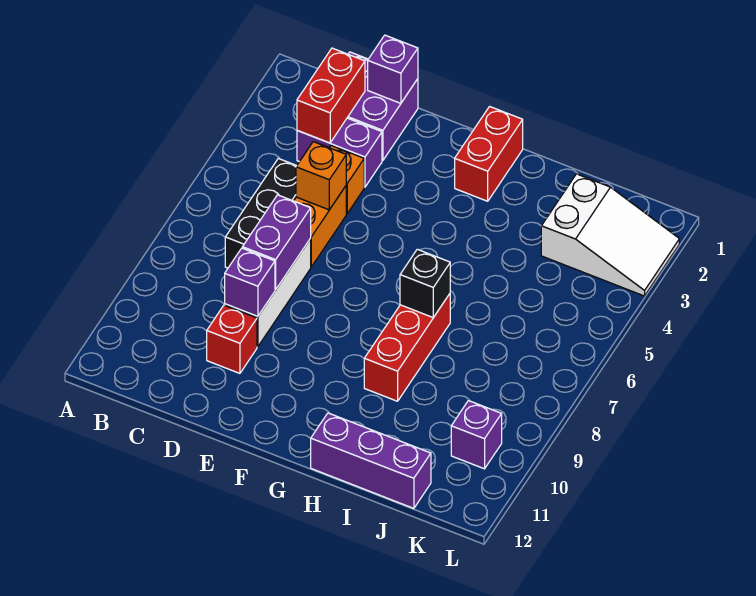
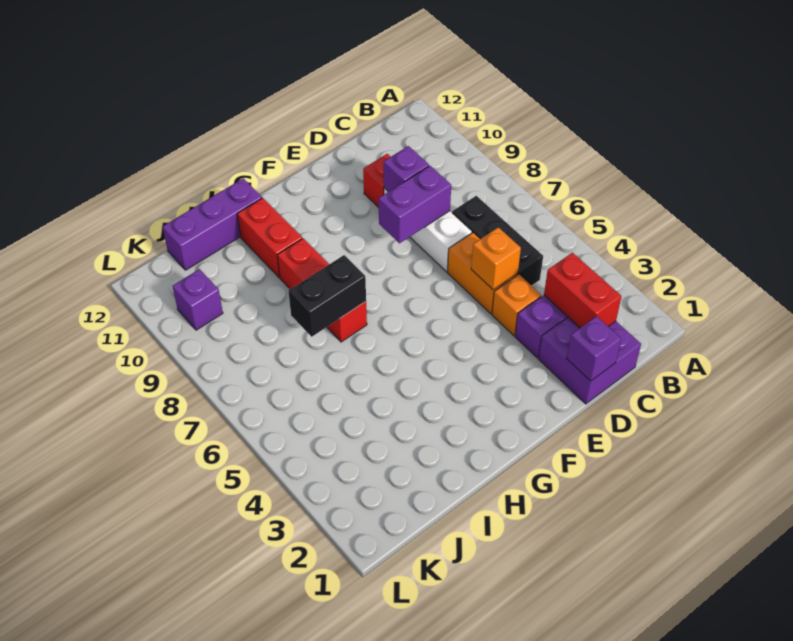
purple 1x2 brick [242,195,311,290] -> purple 1x2 brick turned to [379,166,451,243]
red 1x2 brick [455,107,523,201] -> red 1x2 brick moved to [237,198,302,278]
black 1x1 brick [400,249,450,317] -> black 1x2 brick [288,255,366,337]
white 2x3 slope [541,174,679,296] -> none

